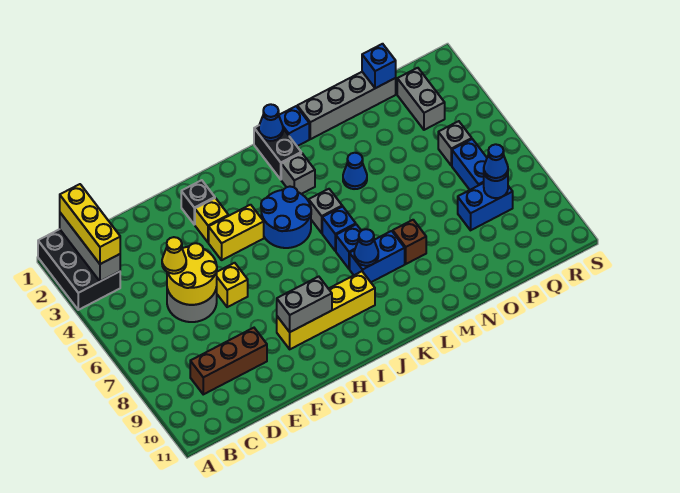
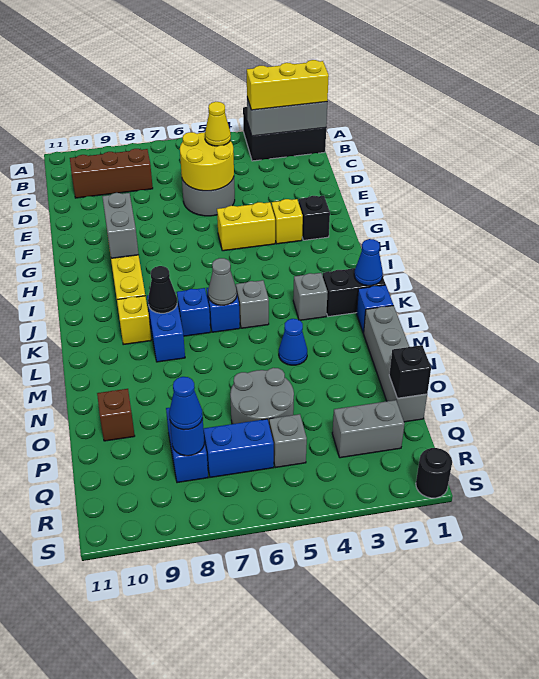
brown 1x3 brick [190,328,267,394] -> brown 1x3 brick turned to [70,149,153,198]
yellow 1x1 brick [217,263,248,307] -> yellow 1x1 brick moved to [117,296,151,345]
yellow 1x2 brick [209,205,264,260] -> yellow 1x2 brick turned to [217,202,275,251]
blue 2x2 round brick [261,187,311,248] -> none
none -> grey 1x1 cone [208,258,237,305]
blue 1x1 cone [354,229,378,266] -> black 1x1 cone [148,266,177,313]
brown 1x1 brick [393,220,426,264] -> brown 1x1 brick moved to [97,389,135,441]
none -> grey 2x2 round brick [230,368,294,424]
blue 1x1 brick [362,44,396,88] -> black 1x1 brick [389,345,431,398]
none -> black 1x1 round brick [416,448,452,498]

